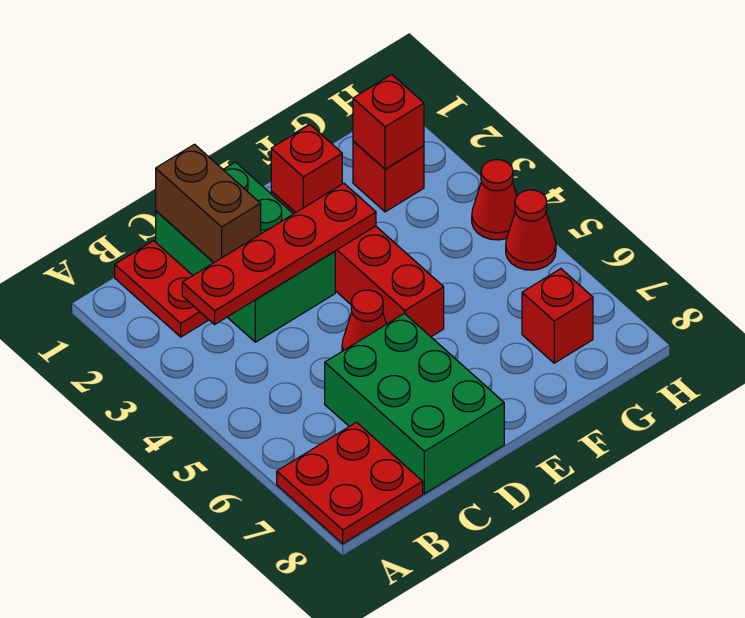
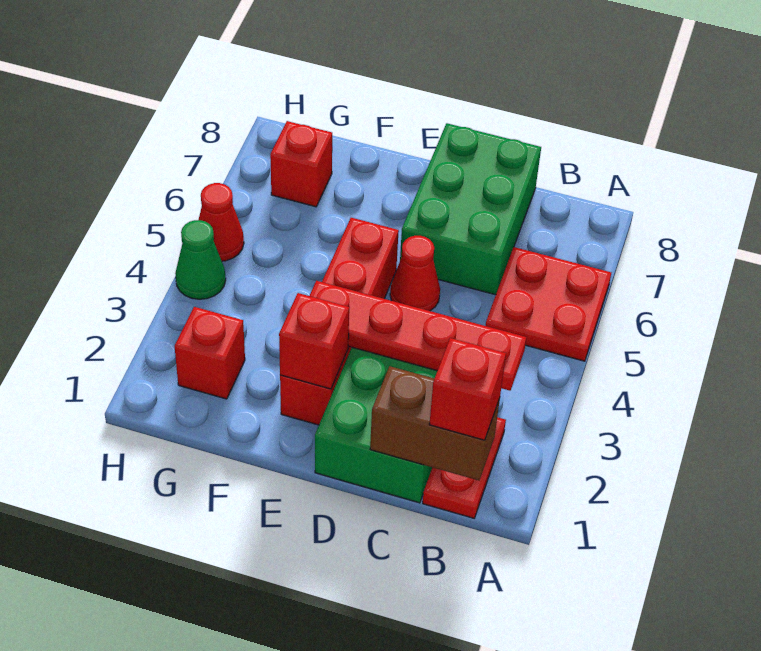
red 2x2 plate [277,422,423,544] -> red 2x2 plate moved to [486,247,611,361]
brown 1x2 brick [156,144,261,262] -> brown 1x2 brick turned to [370,366,500,480]
red 1x1 brick [353,75,424,169] -> red 1x1 brick moved to [429,338,506,440]
red 1x1 cone [472,160,517,240] -> green 1x1 cone [175,220,226,299]

